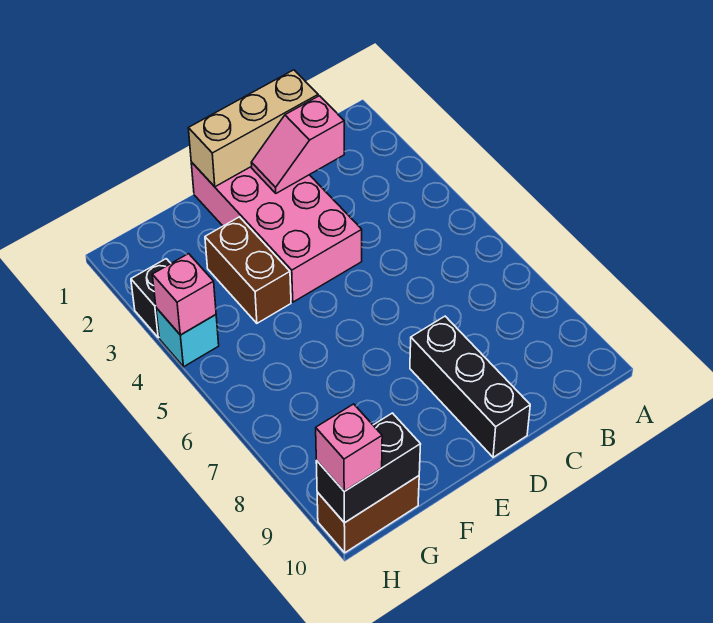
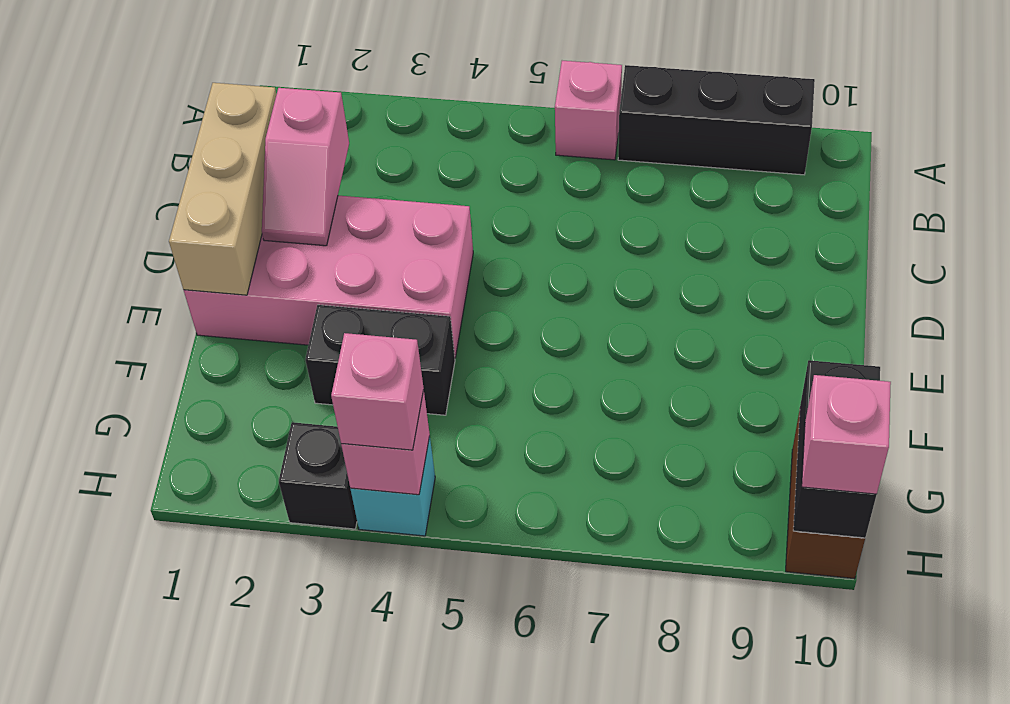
none -> pink 1x1 brick [555,61,622,160]
black 1x3 brick [410,316,530,457] -> black 1x3 brick moved to [618,65,815,175]
brown 1x2 brick [205,217,291,323] -> black 1x2 brick [305,305,455,415]
none -> pink 1x1 brick [331,333,424,450]

